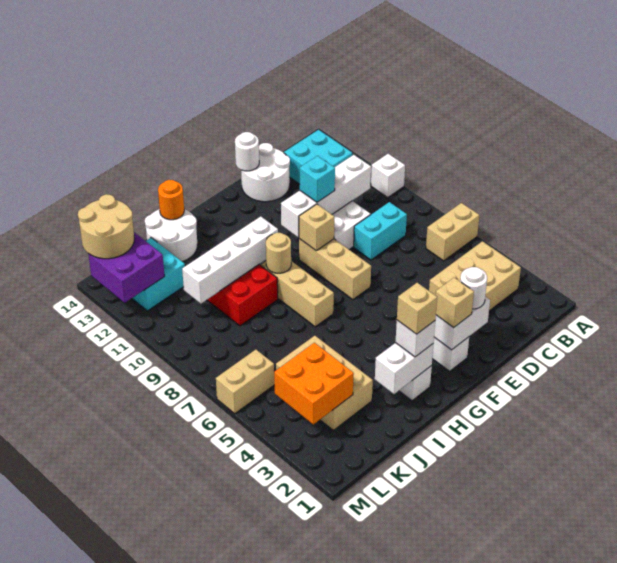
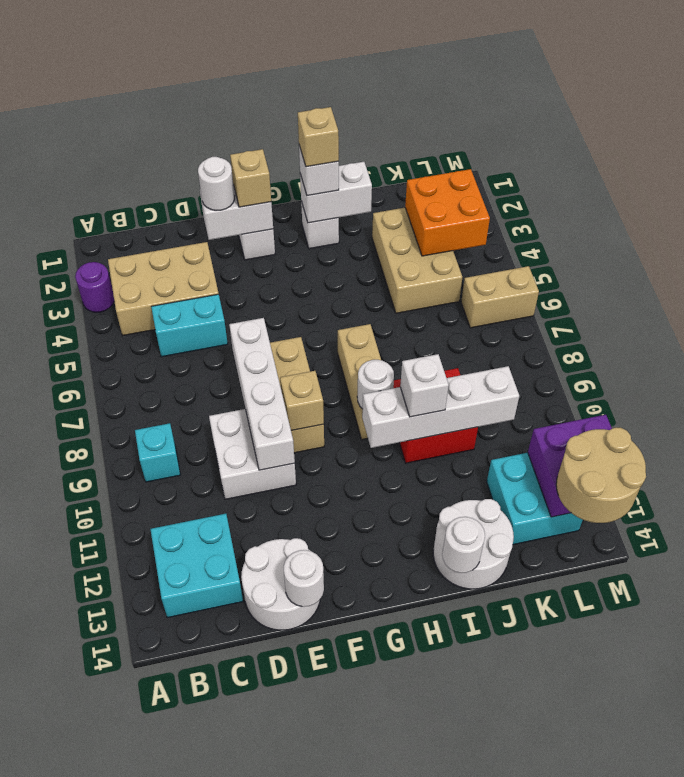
none -> purple 1x1 round brick [75,262,114,312]
tan 1x2 brick [426,203,479,261] -> none
white 1x1 brick [371,154,405,197] -> white 1x1 brick moved to [400,354,449,417]
cyan 1x2 brick [354,202,407,260] -> cyan 1x2 brick moved to [151,294,228,357]
white 1x4 brick [281,155,371,237] -> white 1x4 brick turned to [229,318,295,470]
cyan 1x1 brick [300,156,335,202] -> cyan 1x1 brick moved to [135,423,180,482]
tan 1x1 round brick [266,233,291,273] -> white 1x1 round brick [357,360,394,409]
orange 1x1 round brick [158,180,184,220] -> white 1x1 round brick [442,517,485,573]

